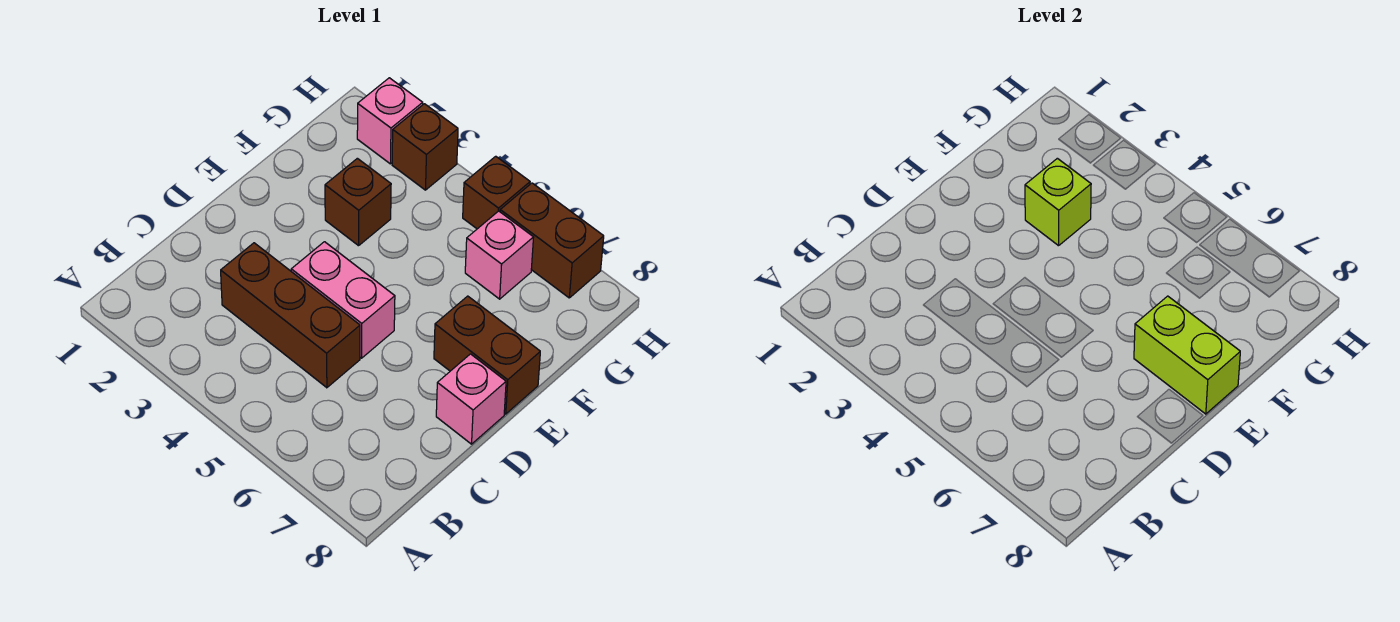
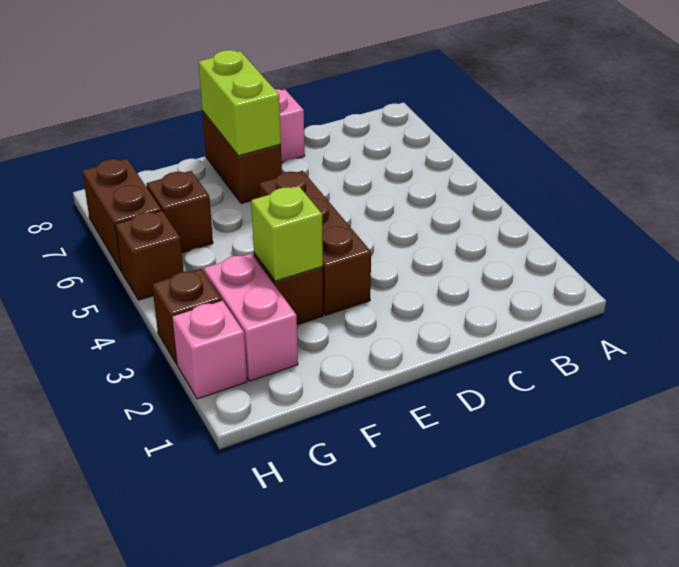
brown 1x3 brick [221,243,360,388] -> brown 1x3 brick moved to [259,171,371,315]
pink 1x2 brick [291,242,395,358] -> pink 1x2 brick moved to [204,253,298,381]
pink 1x1 brick [465,211,534,299] -> brown 1x1 brick [147,171,213,253]

